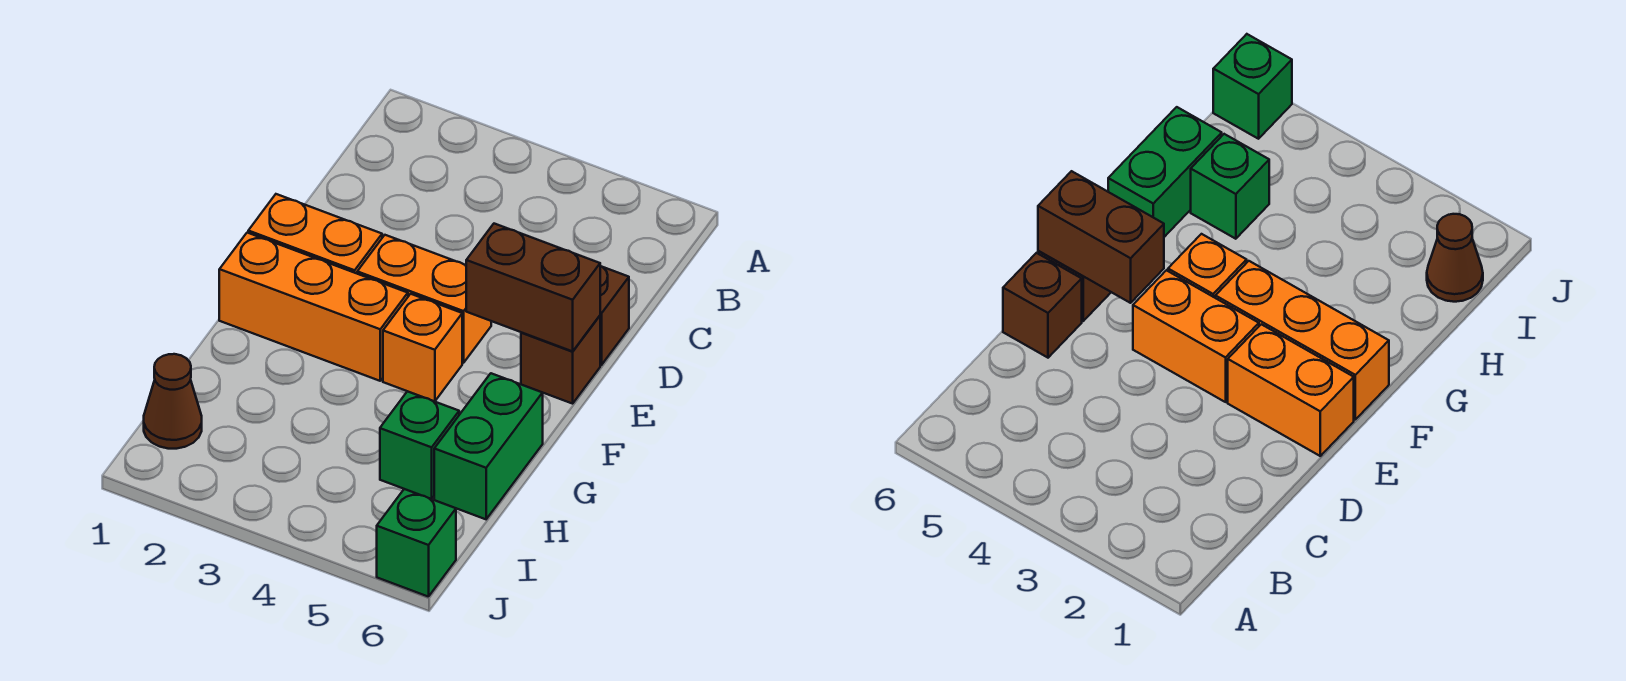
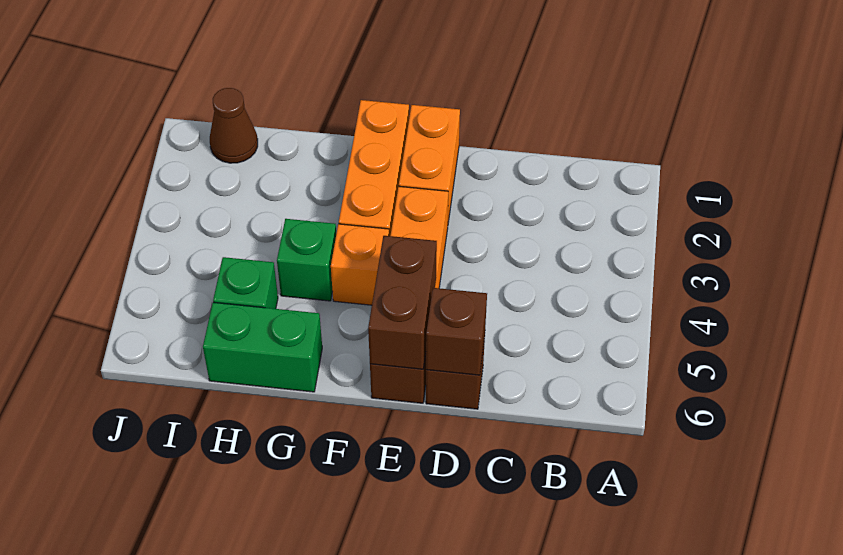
none -> brown 1x1 brick [426,288,487,375]
green 1x1 brick [377,489,456,597] -> green 1x1 brick moved to [277,219,336,301]

